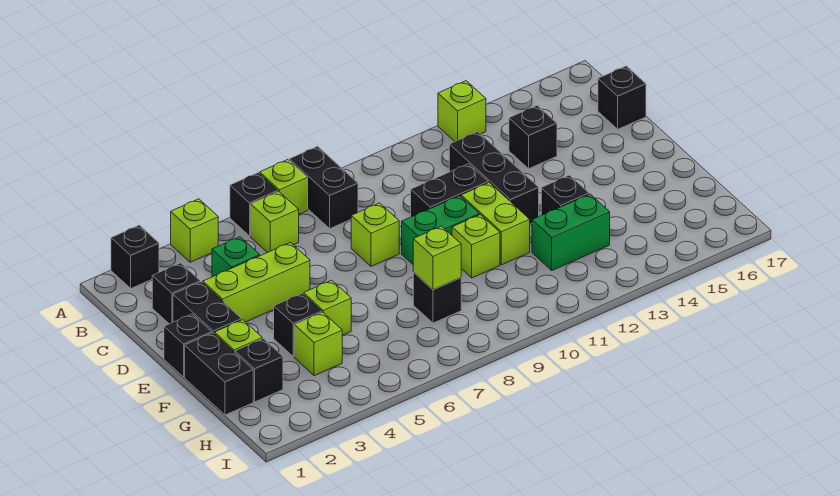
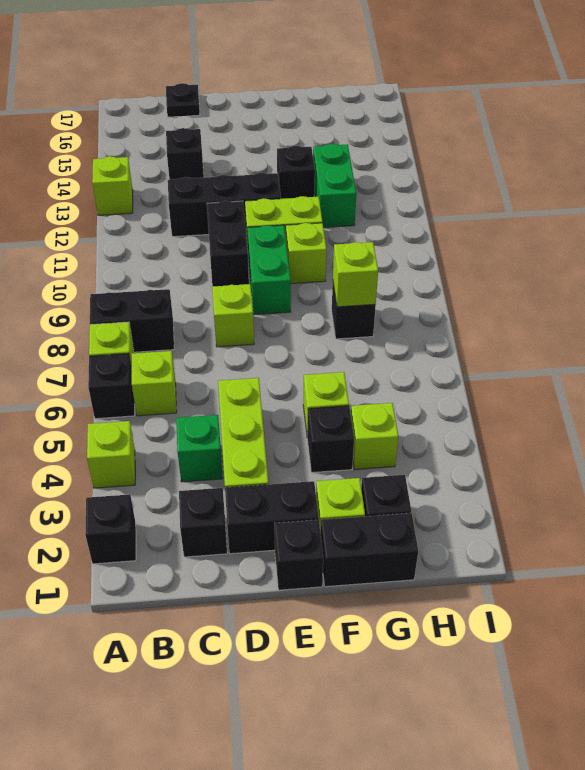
black 1x1 brick [598,66,646,129] -> black 1x1 plate [166,83,200,117]

